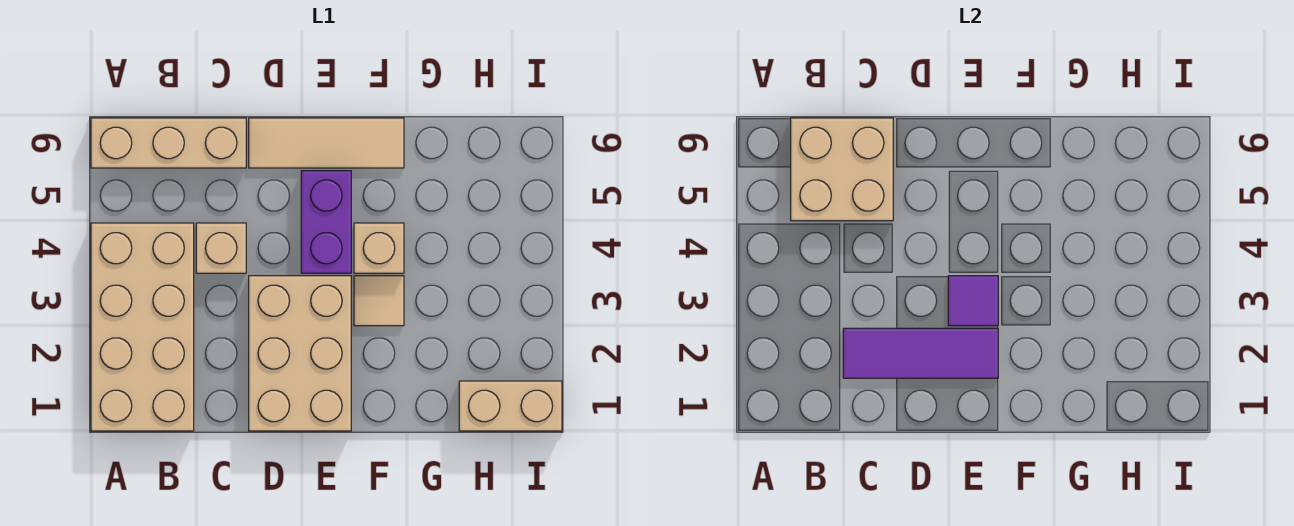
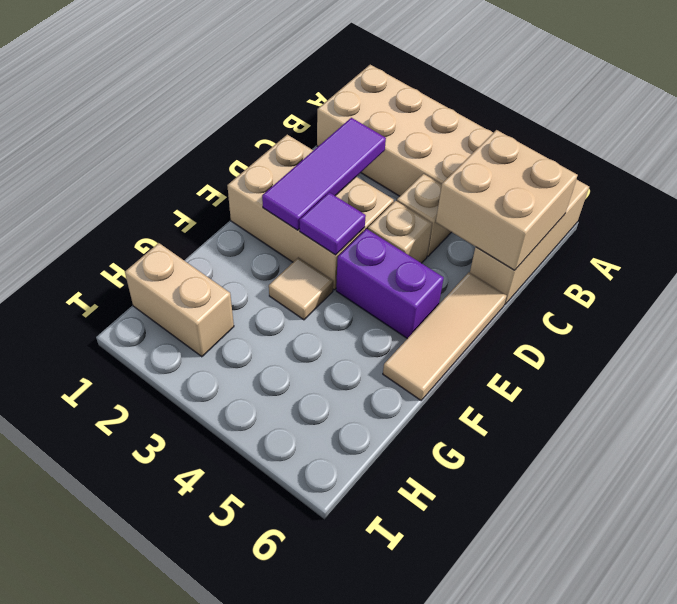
tan 1x1 brick [354,223,404,273] -> tan 1x1 brick moved to [368,201,432,263]
tan 1x2 brick [459,381,562,431] -> tan 1x2 brick turned to [125,243,234,357]

